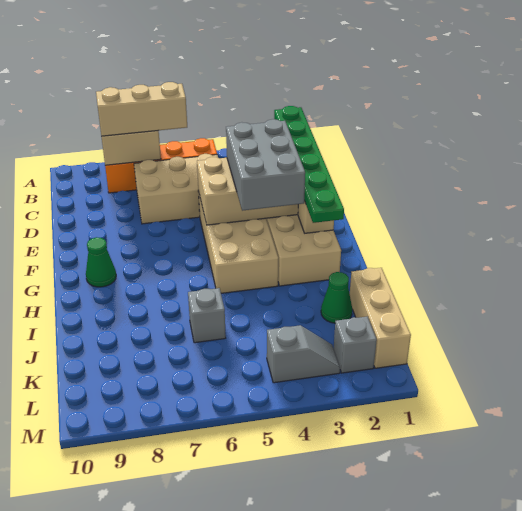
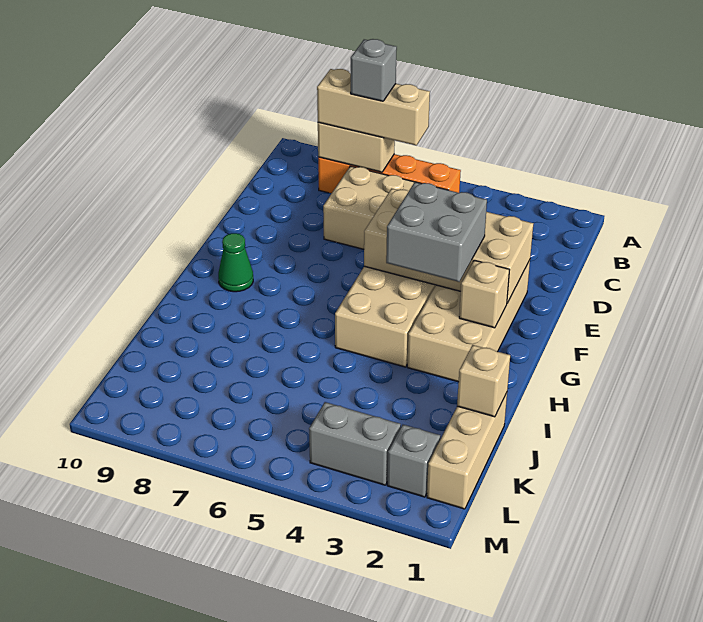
green 1x6 plate [274,106,344,223] -> none
grey 2x3 brick [226,119,305,211] -> grey 2x2 brick [386,182,487,282]
none -> tan 1x1 brick [457,345,510,417]
green 1x1 cone [321,272,352,323] -> none
grey 1x1 brick [188,288,226,343] -> grey 1x1 brick moved to [351,39,397,101]
grey 1x2 slope [267,325,340,383] -> grey 1x2 brick [309,402,401,485]

